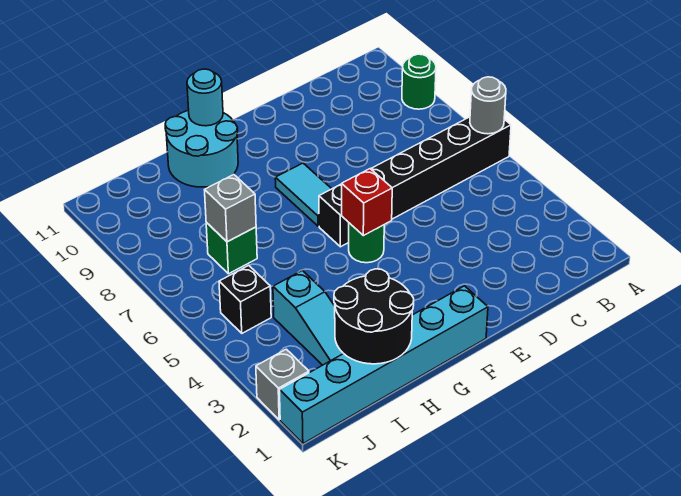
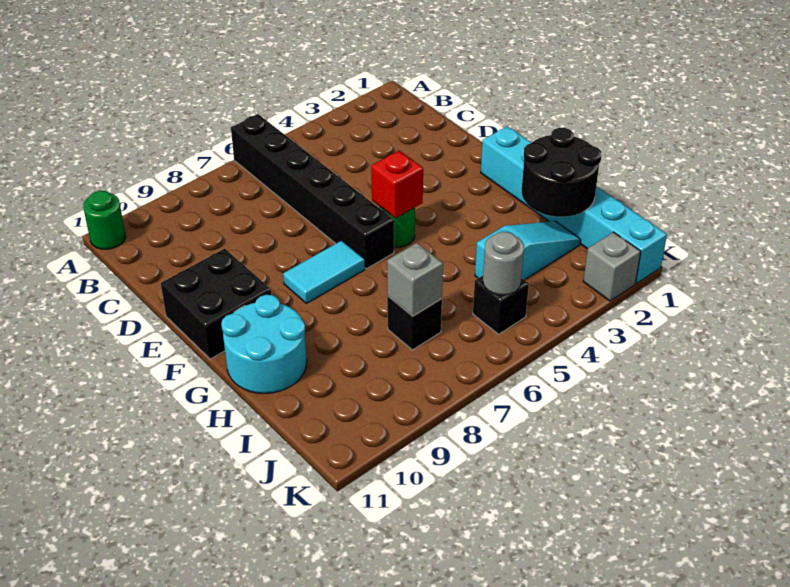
grey 1x1 round brick [470,77,506,134] -> grey 1x1 round brick moved to [483,232,524,295]
green 1x1 round brick [402,54,436,109] -> green 1x1 round brick moved to [83,191,126,249]
none -> black 2x2 brick [161,249,271,359]
cyan 1x1 round brick [187,69,223,126] -> none
green 1x1 brick [206,223,257,274] -> black 1x1 brick [387,296,442,350]

